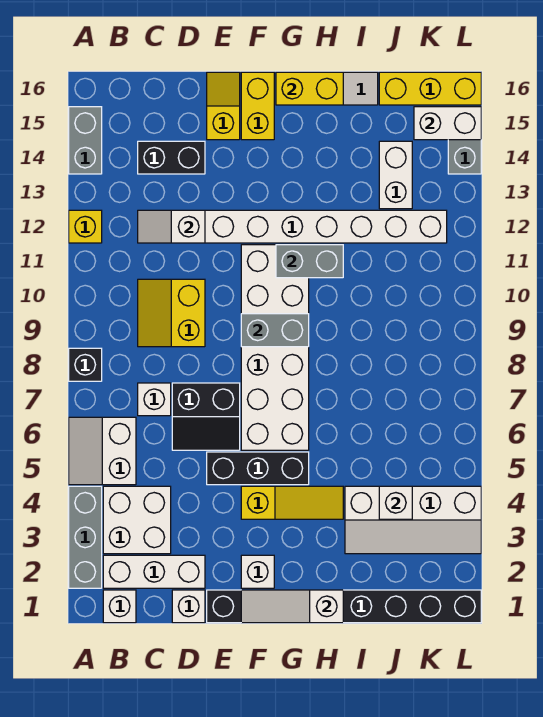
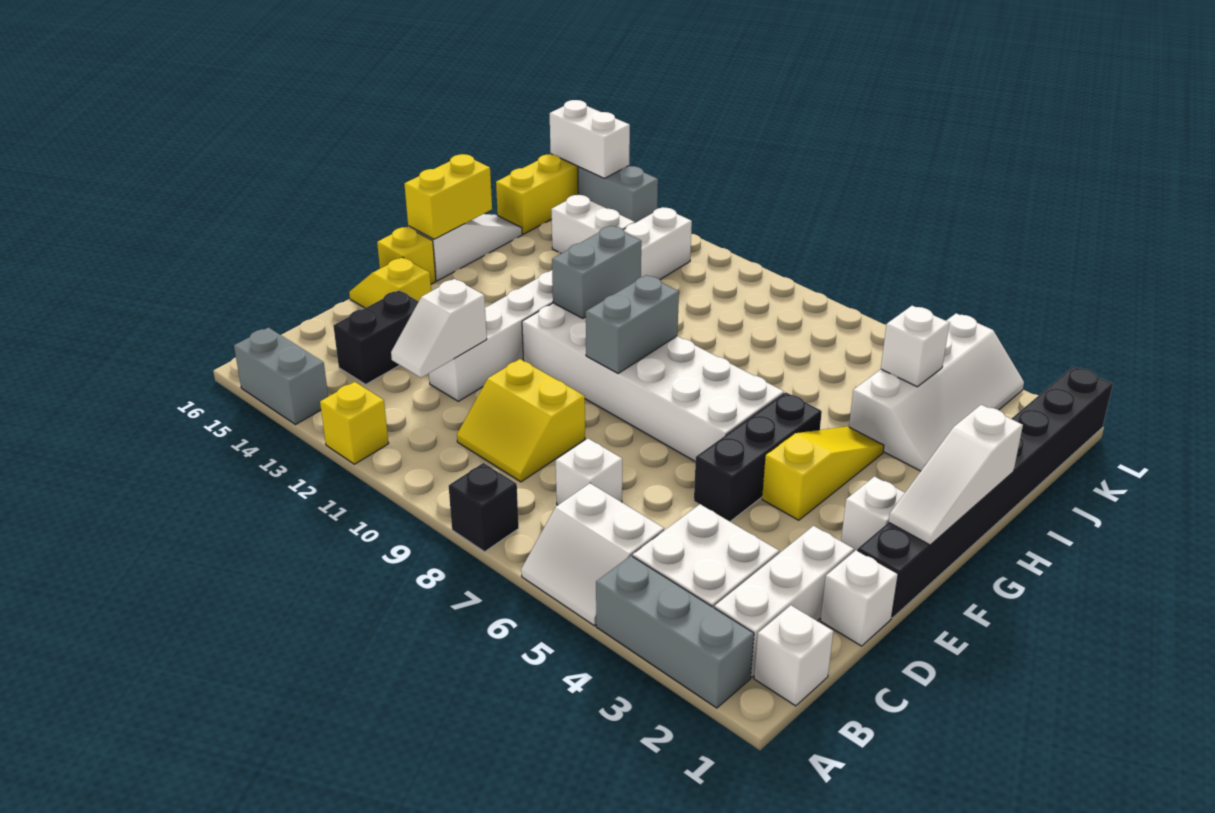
black 2x2 slope [172,383,240,450] -> none
yellow 1x2 brick [241,72,274,140] -> yellow 1x1 brick [377,227,436,284]
white 1x2 brick [414,107,481,140] -> white 1x2 brick turned to [550,100,630,178]

